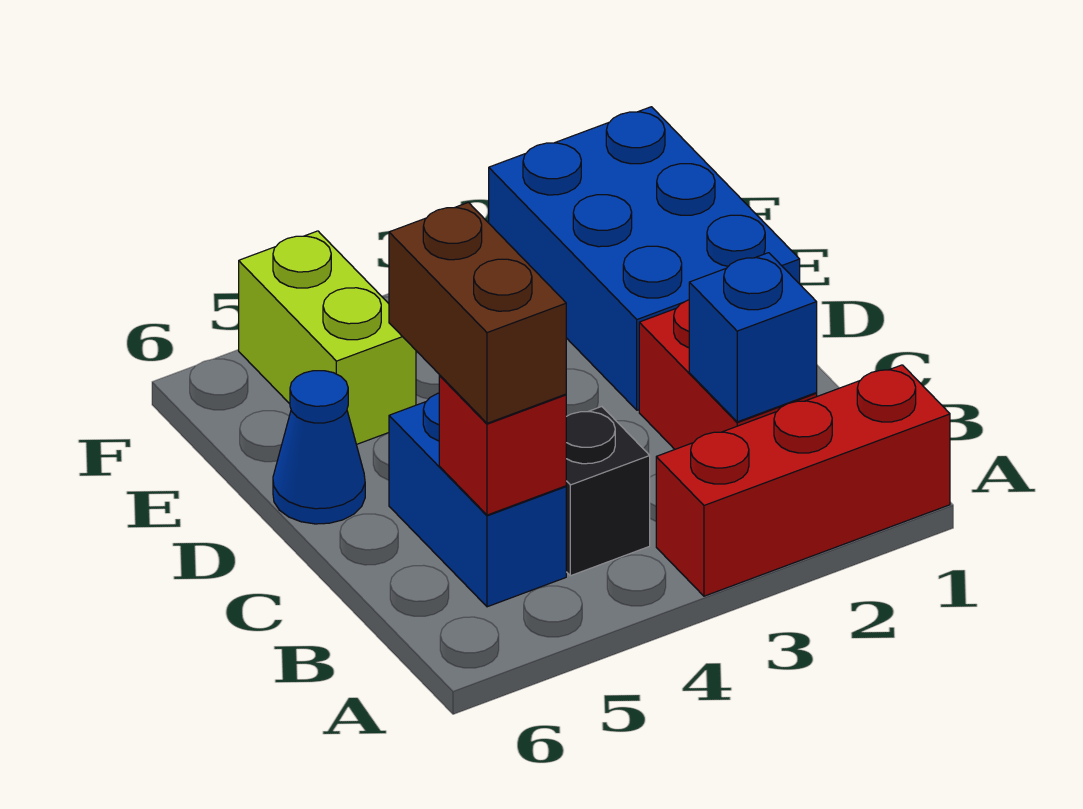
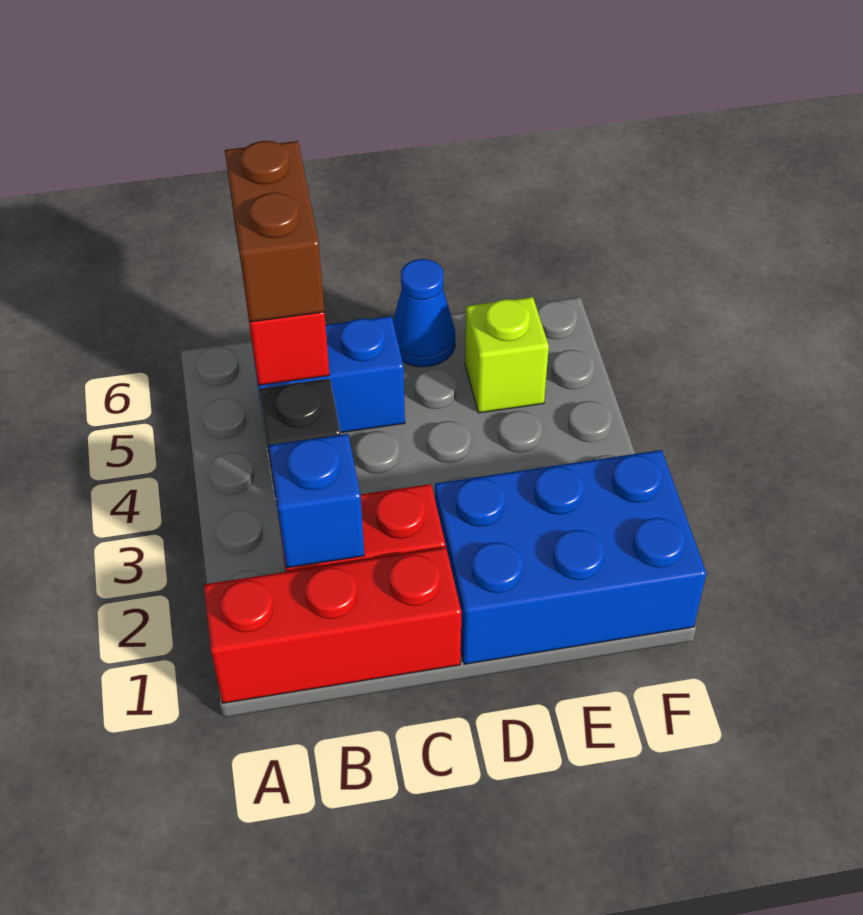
red 1x3 brick [656,365,950,596] -> red 1x3 brick turned to [204,548,461,703]
brown 1x2 brick [389,202,566,423] -> brown 1x2 brick turned to [225,141,324,322]
lime 1x2 brick [239,231,416,445] -> lime 1x1 brick [465,297,549,413]

